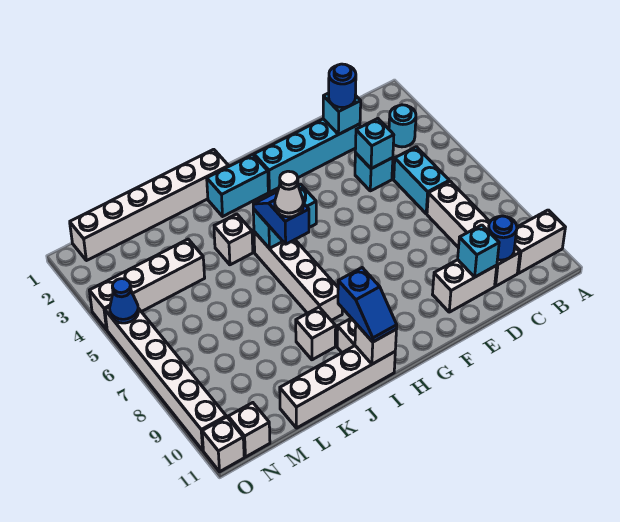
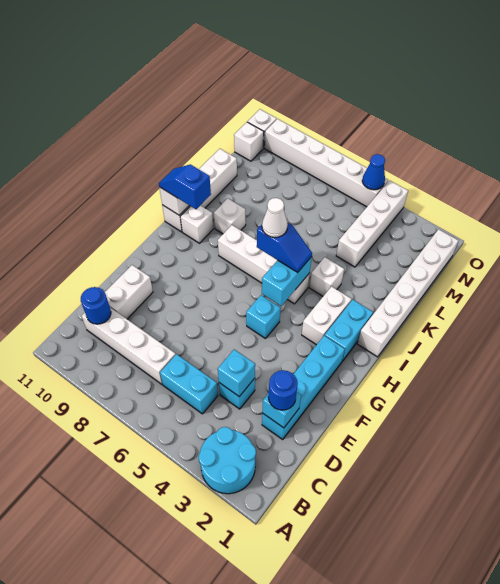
white 1x2 brick [515,210,565,273] -> white 1x2 brick moved to [302,287,352,345]
cyan 1x1 round brick [389,105,416,147] -> cyan 2x2 round brick [199,427,256,494]
cyan 1x1 brick [458,225,499,277] -> cyan 1x1 brick moved to [246,295,280,339]

